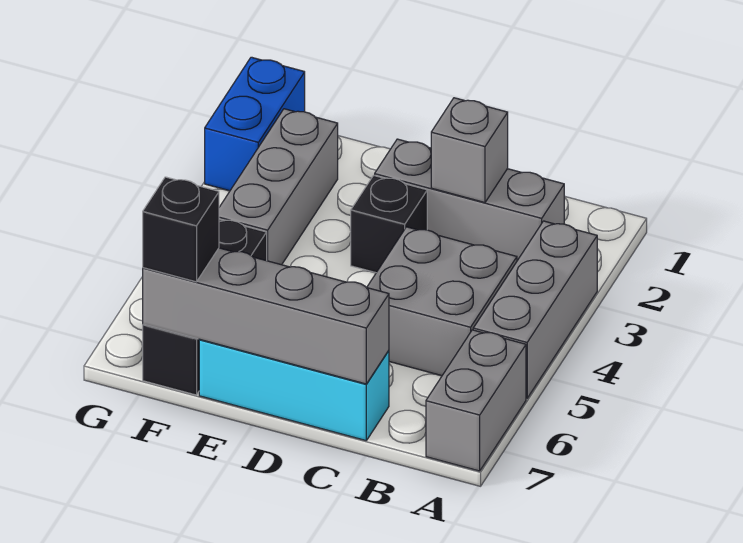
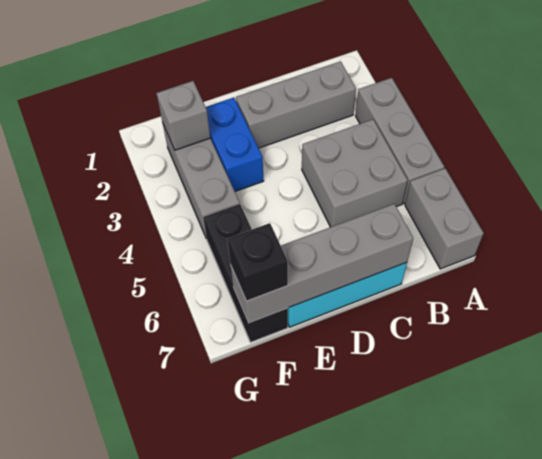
grey 1x1 brick [431,98,508,203] -> grey 1x1 brick moved to [156,81,210,150]
black 1x1 brick [351,175,427,273] -> none
blue 1x2 brick [205,57,305,191] -> blue 1x2 brick moved to [206,98,264,191]

